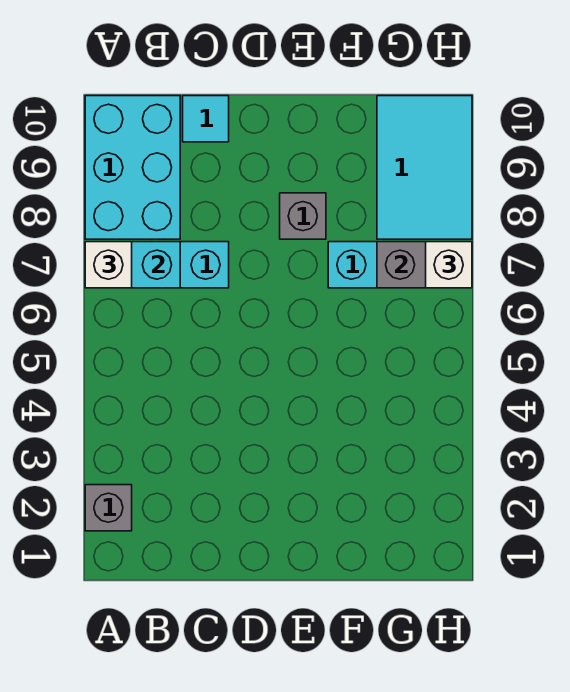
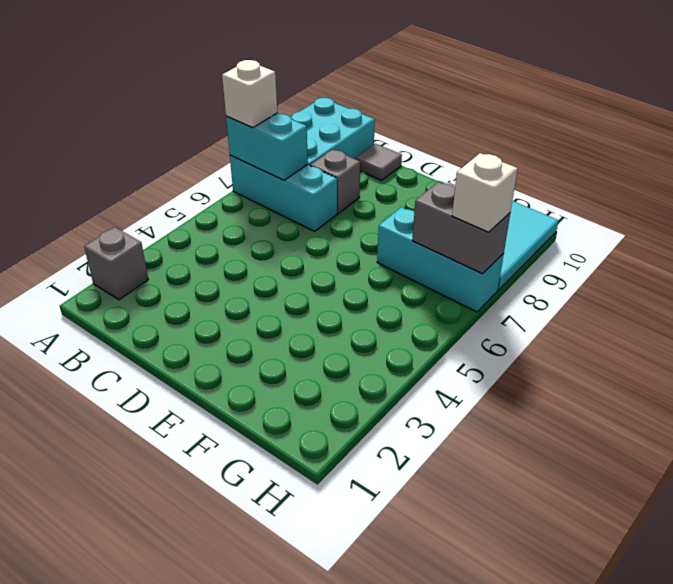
cyan 1x1 tile [183,96,229,142] -> grey 1x1 tile [355,144,402,180]
grey 1x1 brick [280,193,326,239] -> grey 1x1 brick moved to [310,150,360,214]

